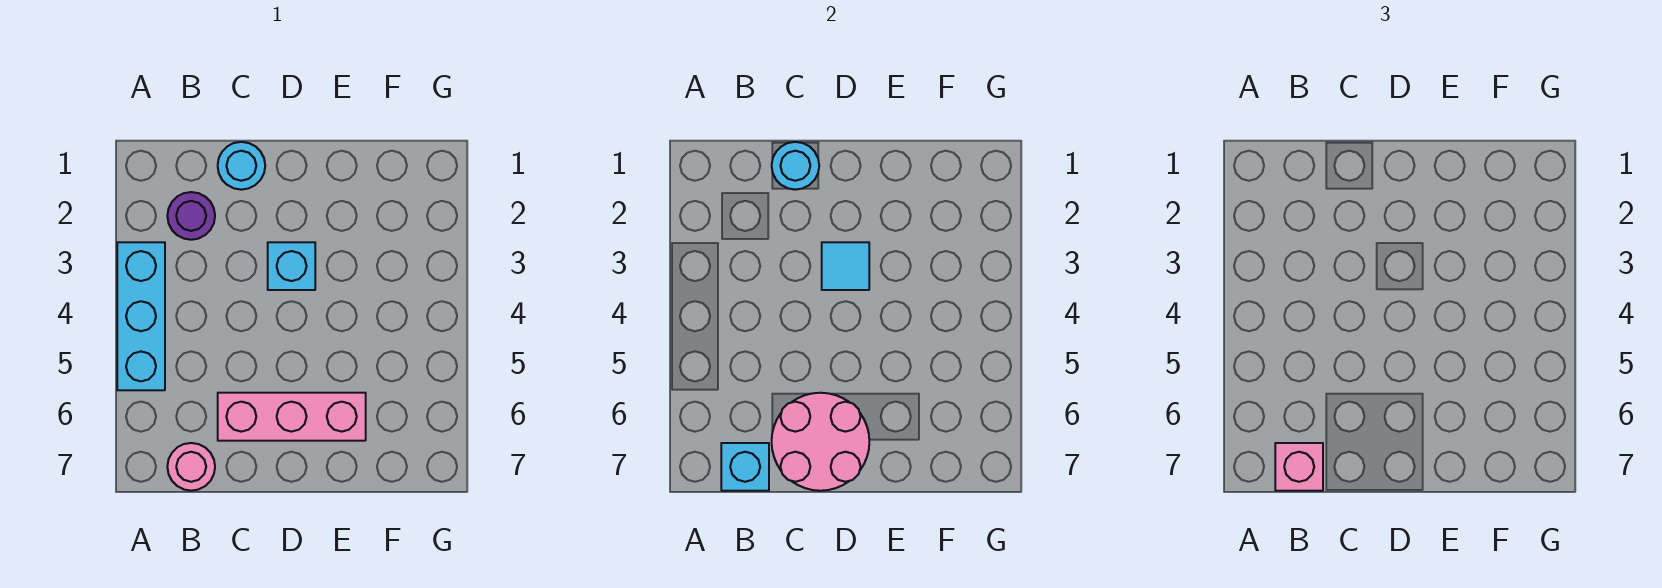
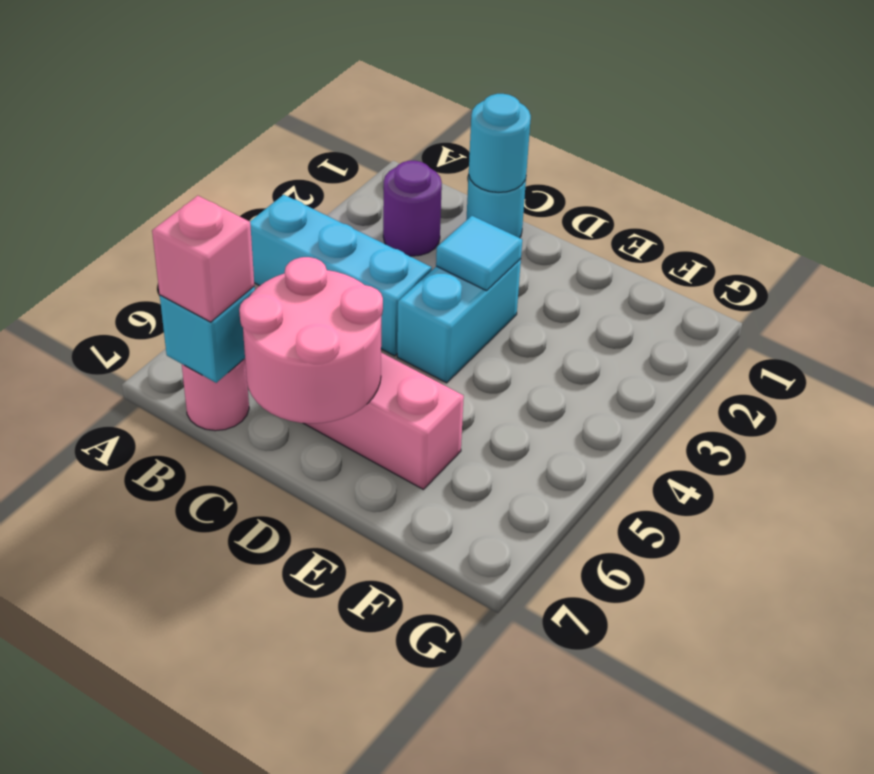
cyan 1x3 brick [117,242,165,390] -> cyan 1x3 brick turned to [250,195,432,356]
cyan 1x1 brick [268,242,315,290] -> cyan 1x2 brick [397,259,521,383]

